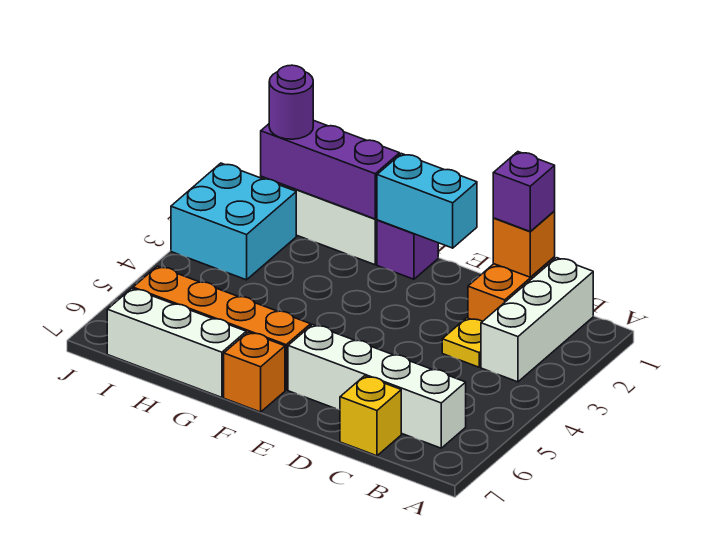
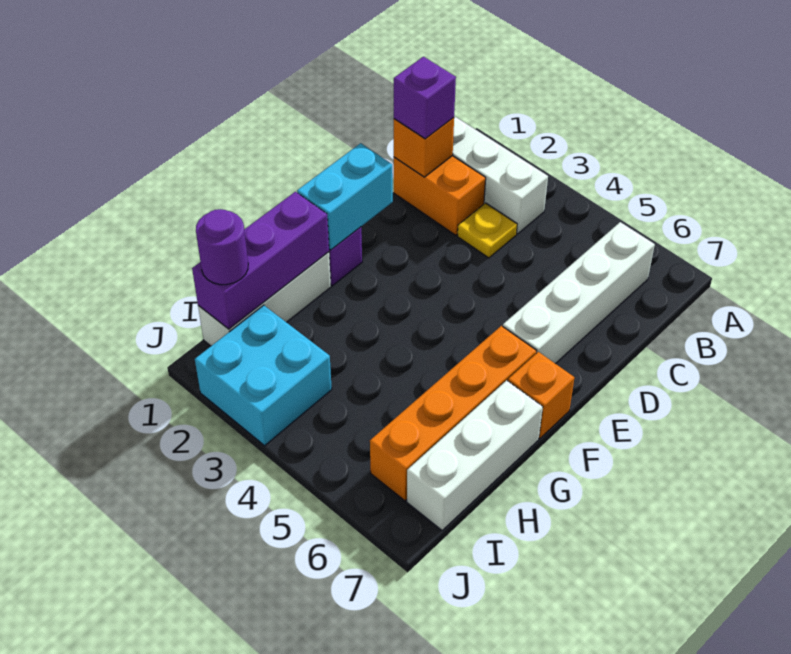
yellow 1x1 brick [340,376,401,456] -> none

